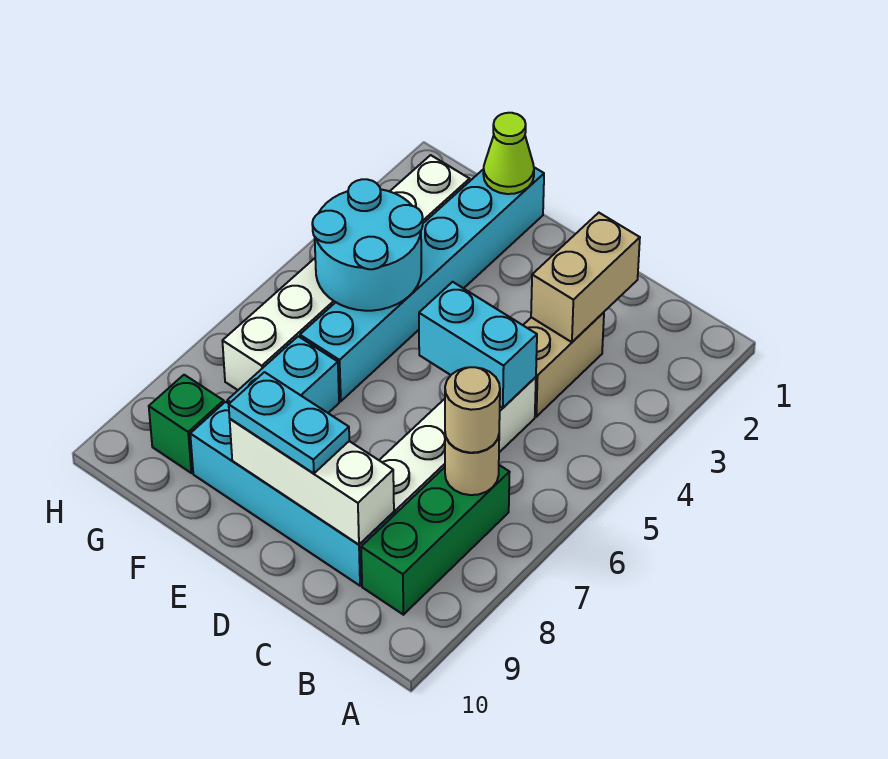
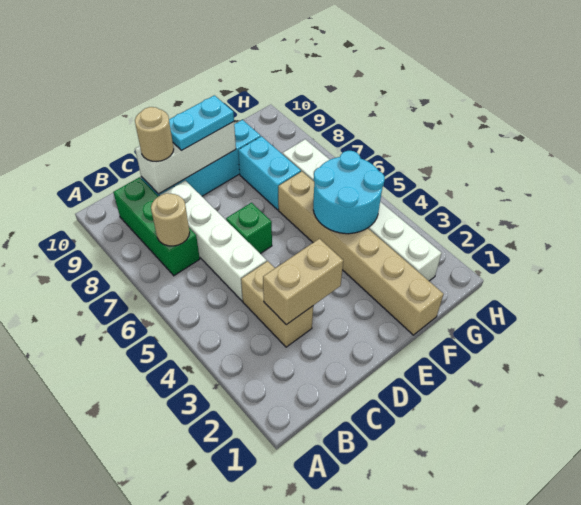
tan 1x1 round brick [445,367,500,453] -> tan 1x1 round brick moved to [135,107,174,161]
tan 1x2 brick [531,213,640,342] -> tan 1x2 brick turned to [263,239,343,325]
cyan 1x2 brick [419,282,537,408] -> none
cyan 1x6 brick [300,167,544,401] -> tan 1x6 brick [278,172,444,335]
lime 1x1 cone [483,113,534,194] -> none
green 1x1 brick [149,375,224,473] -> green 1x1 brick moved to [226,203,272,254]

